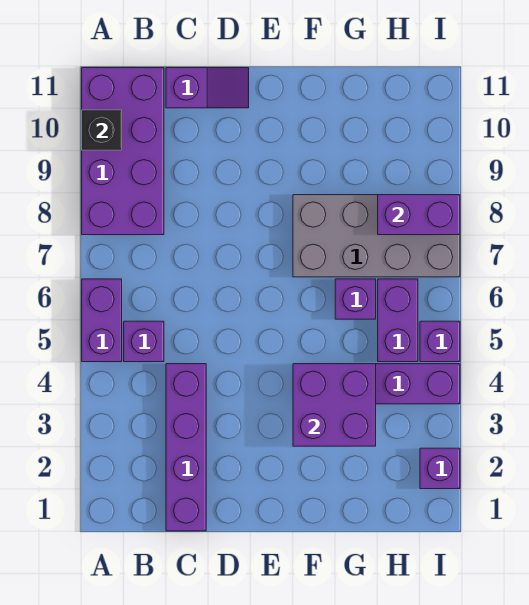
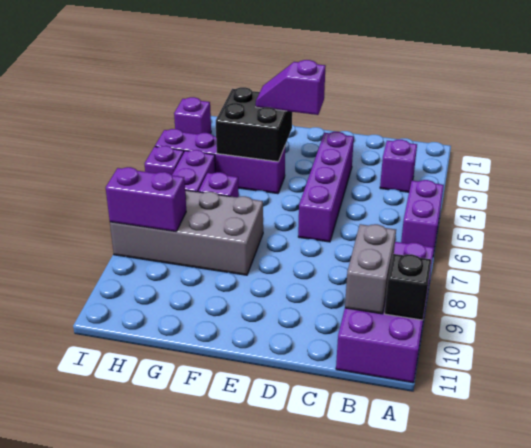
purple 1x1 brick [124,321,164,362] -> purple 1x1 brick moved to [380,140,417,192]
none -> grey 1x2 brick [345,224,396,314]
purple 1x4 brick [166,364,206,531] -> purple 1x4 brick moved to [298,132,354,242]
purple 1x2 slope [166,68,249,108] -> purple 1x2 slope moved to [256,60,326,115]
purple 2x2 brick [293,364,376,446] -> black 2x2 brick [216,87,292,162]

